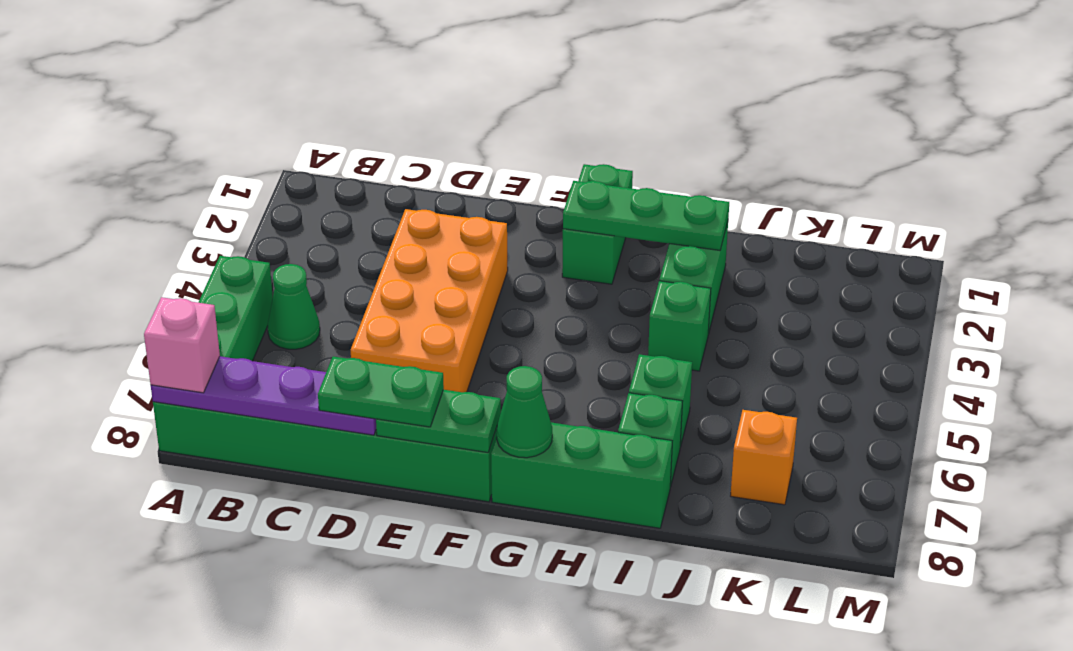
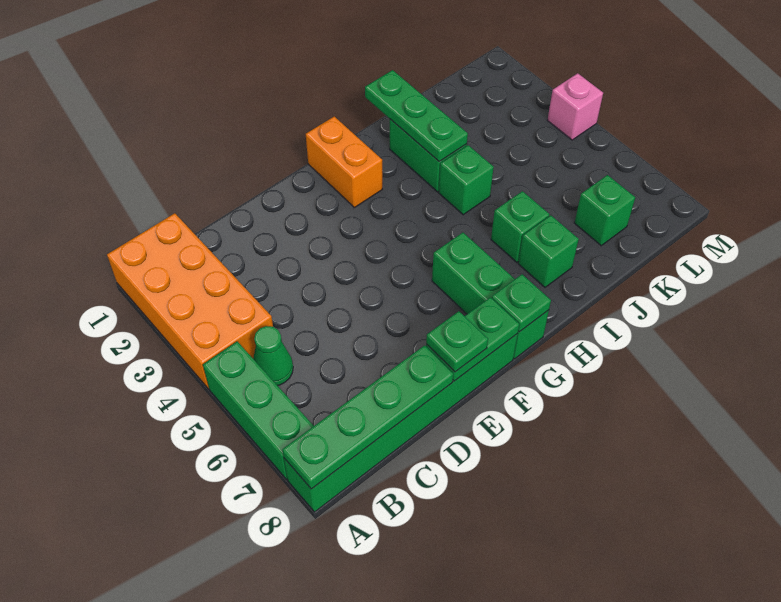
purple 1x4 plate [151,356,376,435] -> green 1x4 plate [282,346,453,489]
pink 1x1 brick [144,297,220,393] -> pink 1x1 brick moved to [547,73,603,140]
orange 2x4 brick [351,209,508,392] -> orange 2x4 brick moved to [107,213,273,389]
green 1x2 plate [318,356,444,427] -> green 1x1 plate [426,311,488,372]
green 1x2 brick [562,164,633,284] -> orange 1x2 brick [306,116,382,208]
green 1x3 plate [563,181,729,250] -> green 1x3 plate turned to [365,70,468,162]
green 1x3 brick [491,422,672,528] -> green 1x3 brick turned to [432,233,549,359]
green 1x1 cone [497,366,552,458] -> green 1x1 plate [492,274,551,332]
orange 1x1 brick [731,410,797,505] -> green 1x1 brick [574,175,635,246]

